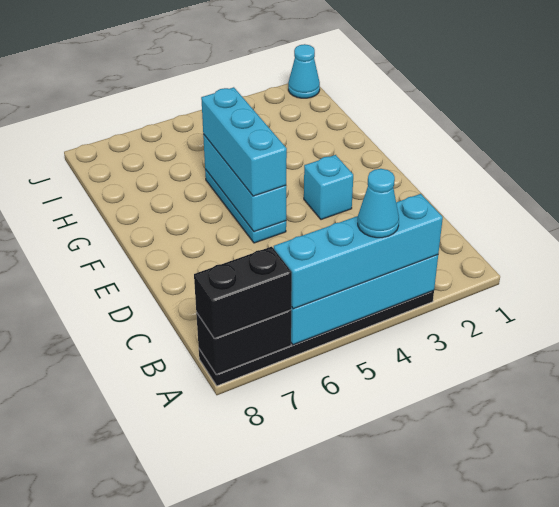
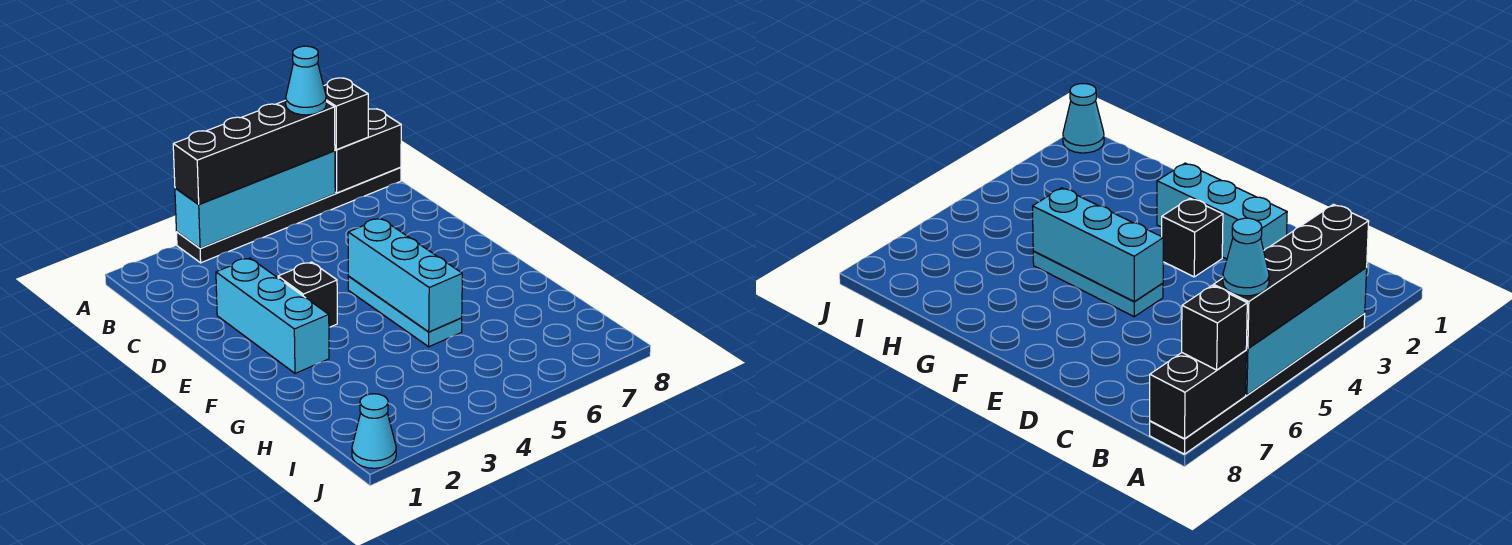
cyan 1x4 brick [274,194,443,309] -> black 1x4 brick [173,100,335,204]
cyan 1x1 cone [358,169,399,238] -> cyan 1x1 cone moved to [286,46,326,115]
black 1x2 brick [194,247,292,338] -> black 1x1 brick [324,78,368,150]
cyan 1x1 brick [304,155,353,220] -> black 1x1 brick [278,262,337,327]
cyan 1x3 brick [201,87,287,196] -> cyan 1x3 brick moved to [216,258,329,373]

